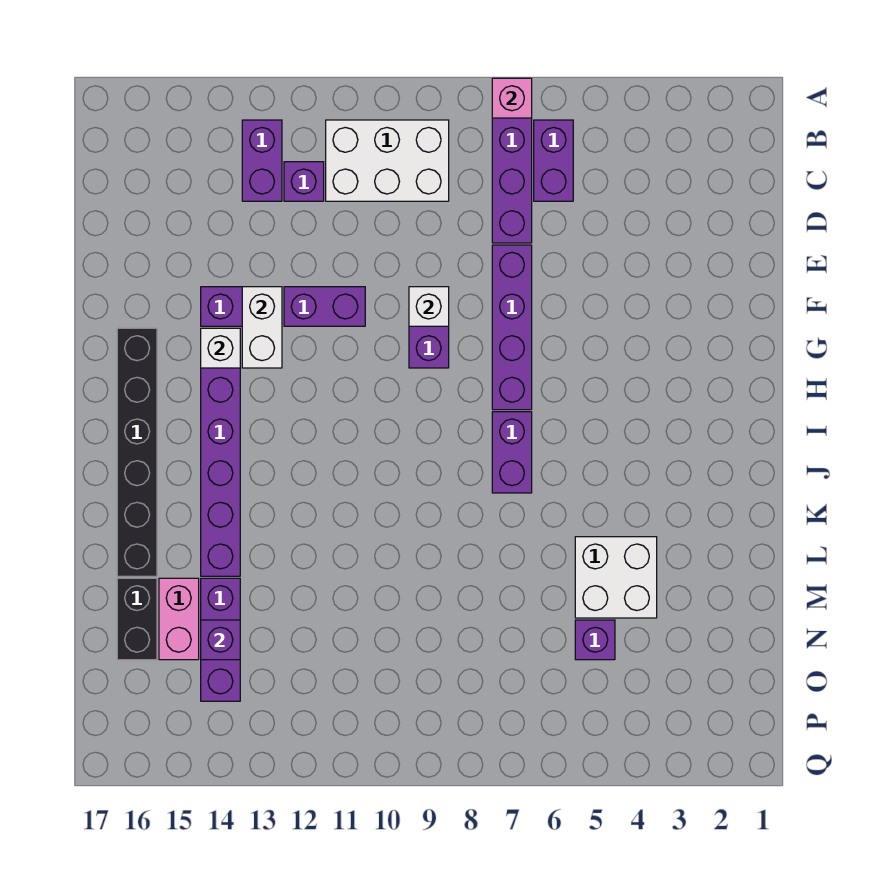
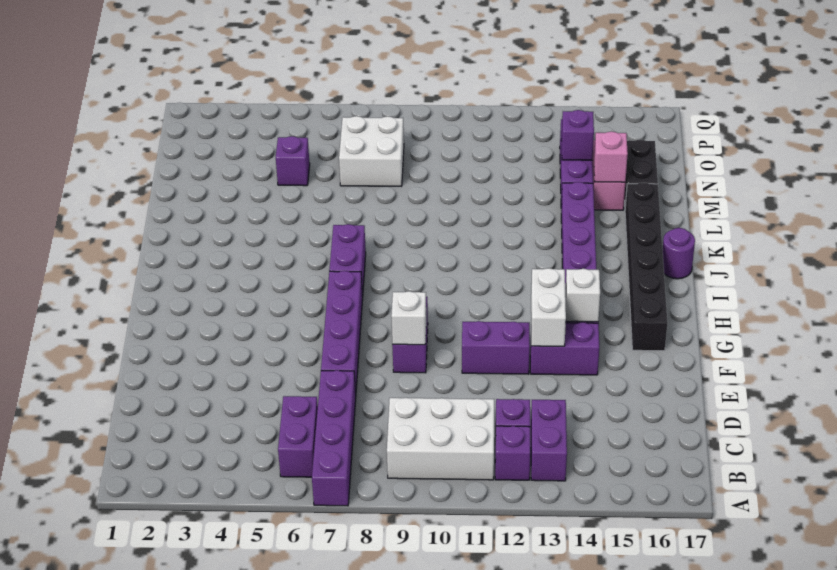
pink 1x1 brick [492,78,532,118] -> pink 1x1 brick moved to [594,132,628,182]
none -> purple 1x1 brick [495,426,530,480]
none -> purple 1x1 round brick [662,228,695,279]
white 2x2 brick [575,537,657,618] -> white 2x2 brick moved to [339,116,404,186]

